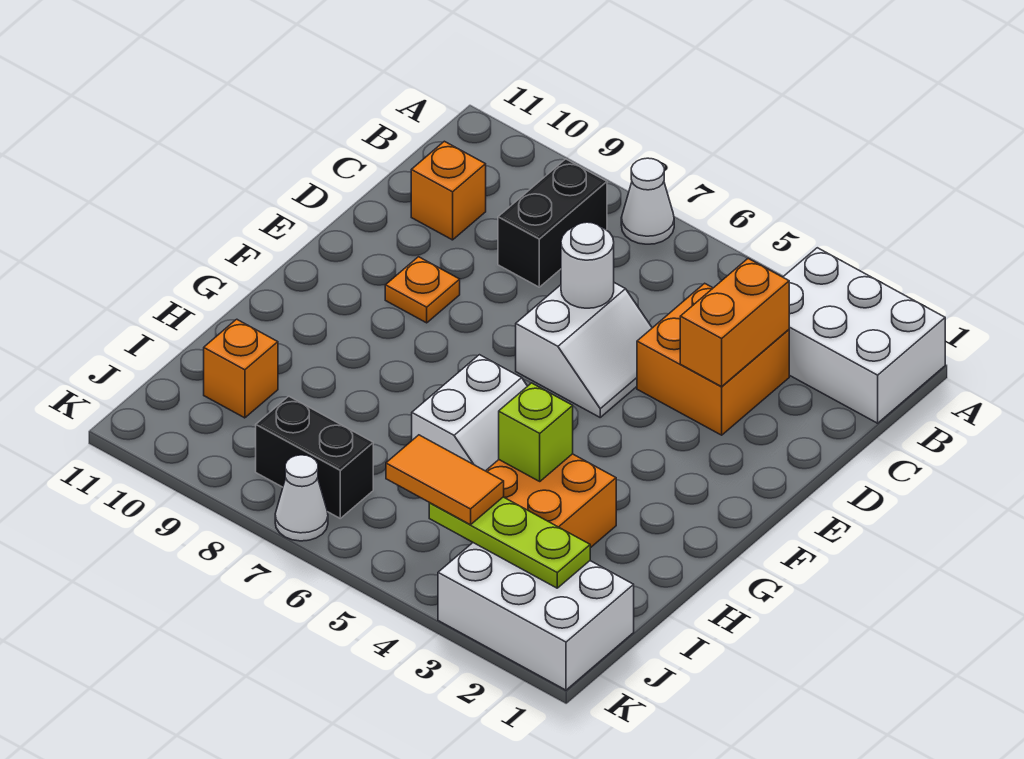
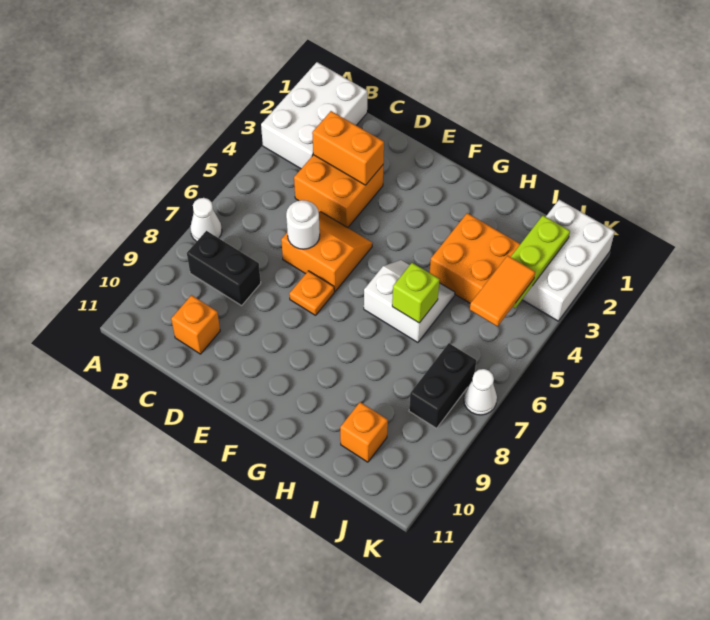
white 2x2 slope [516,283,652,417] -> orange 2x2 slope [281,212,373,291]
orange 1x1 plate [385,257,460,323] -> orange 1x1 plate moved to [289,271,334,315]
lime 1x1 brick [499,383,573,481] -> lime 1x1 brick moved to [392,263,440,323]

